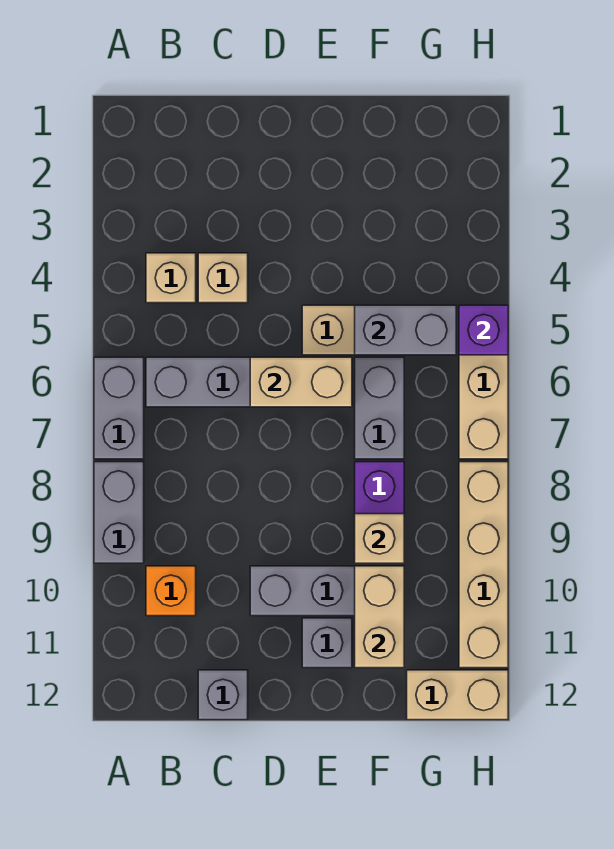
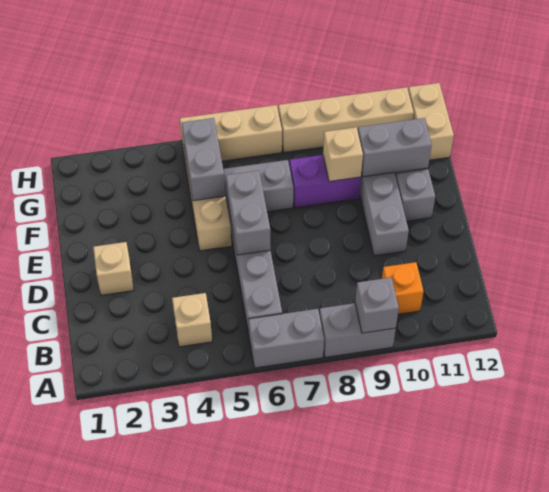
tan 1x1 brick [198,253,248,303] -> tan 1x1 brick moved to [93,242,134,295]
grey 1x1 brick [198,670,248,720] -> grey 1x1 brick moved to [355,278,399,333]
tan 1x2 brick [250,357,352,407] -> grey 1x2 brick [226,171,271,255]
tan 1x2 brick [355,566,404,668] -> grey 1x2 brick [358,118,432,177]
purple 1x1 brick [459,305,508,355] -> none

